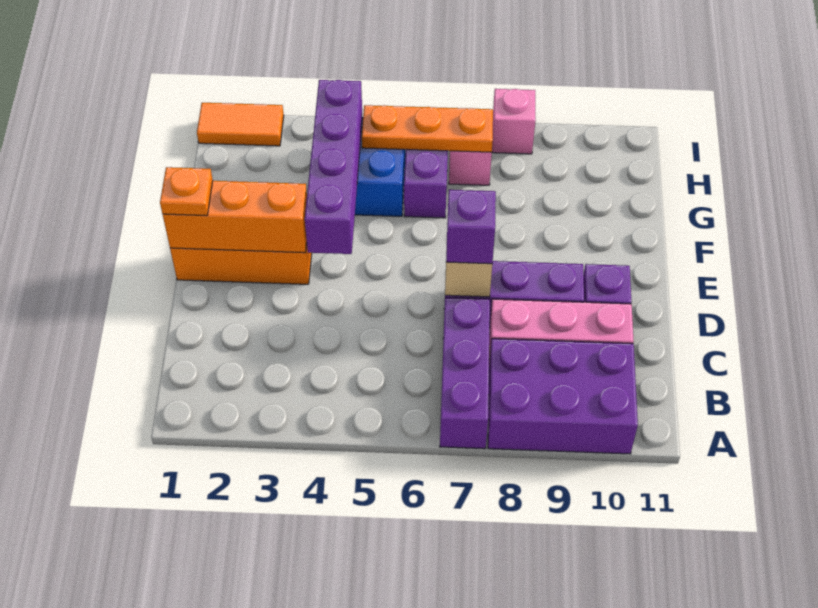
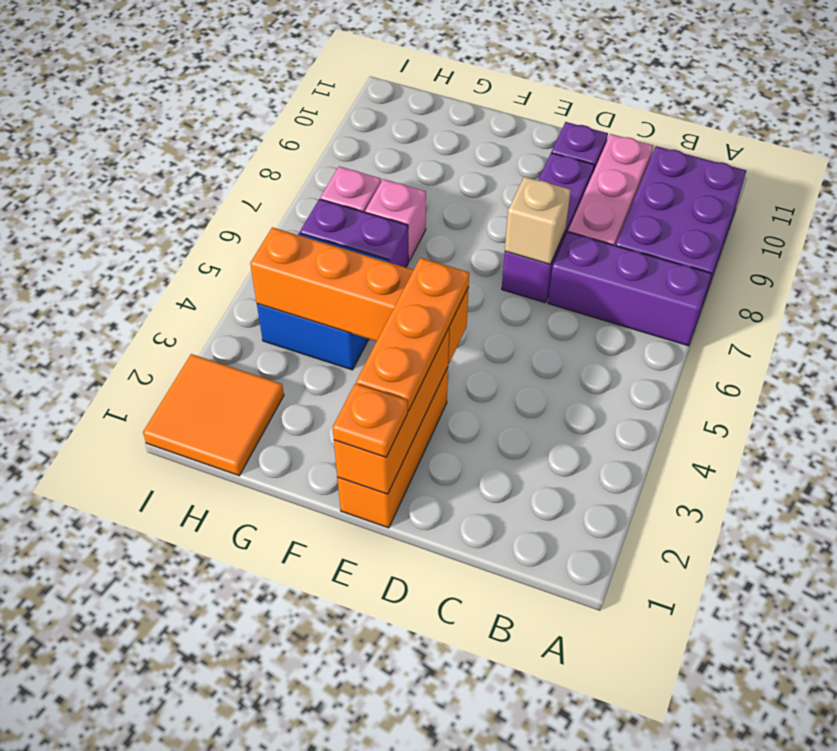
purple 1x1 brick [446,190,496,264] -> none
purple 1x4 brick [305,80,362,254] -> orange 1x4 brick [250,227,469,364]
orange 1x3 plate [362,105,493,152] -> orange 1x3 plate moved to [356,258,469,411]
orange 1x2 tile [197,103,284,146] -> orange 2x2 tile [143,354,284,476]
pink 1x1 brick [492,89,536,154] -> pink 1x1 brick moved to [365,179,426,262]

